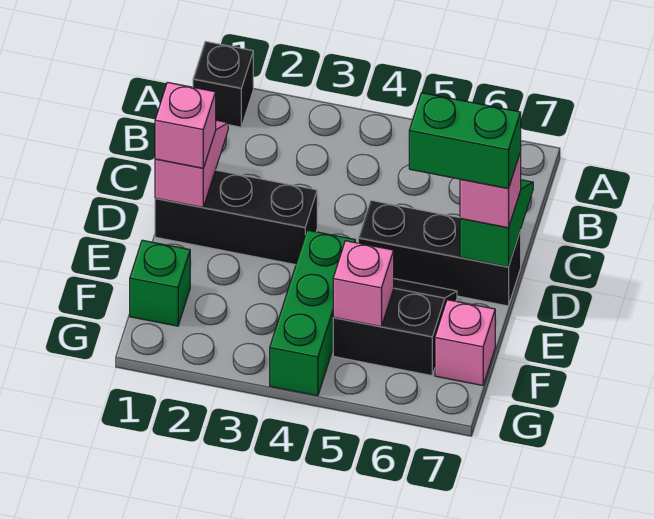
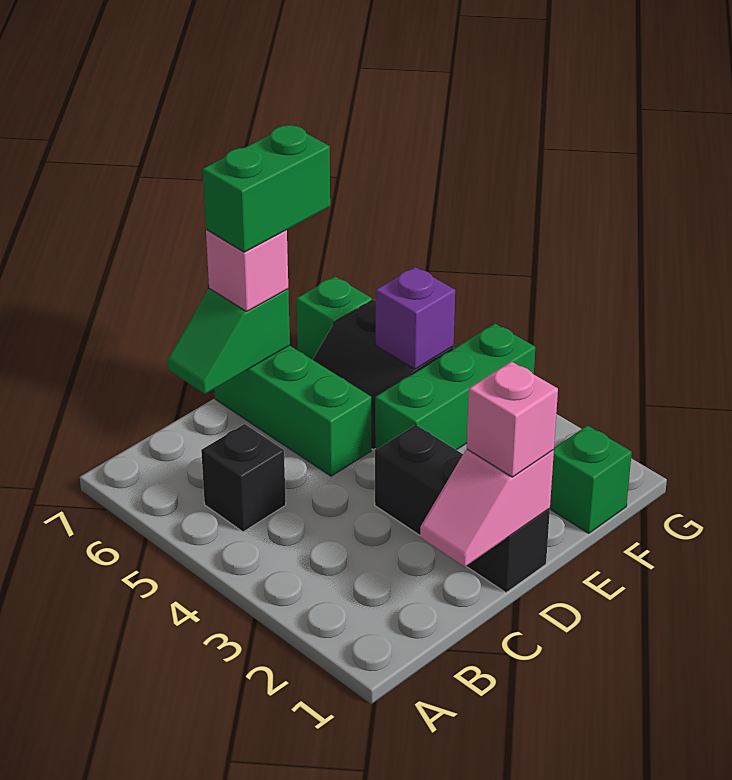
black 1x1 brick [193,41,253,127] -> black 1x1 brick moved to [201,424,286,532]
black 1x3 brick [358,200,521,306] -> green 1x3 brick [215,345,371,476]
green 1x2 brick [409,93,521,189] -> green 1x2 brick turned to [203,125,330,252]
pink 1x1 brick [333,241,394,326] -> purple 1x1 brick [376,267,455,369]
pink 1x1 brick [435,300,495,386] -> green 1x1 brick [297,277,372,360]

